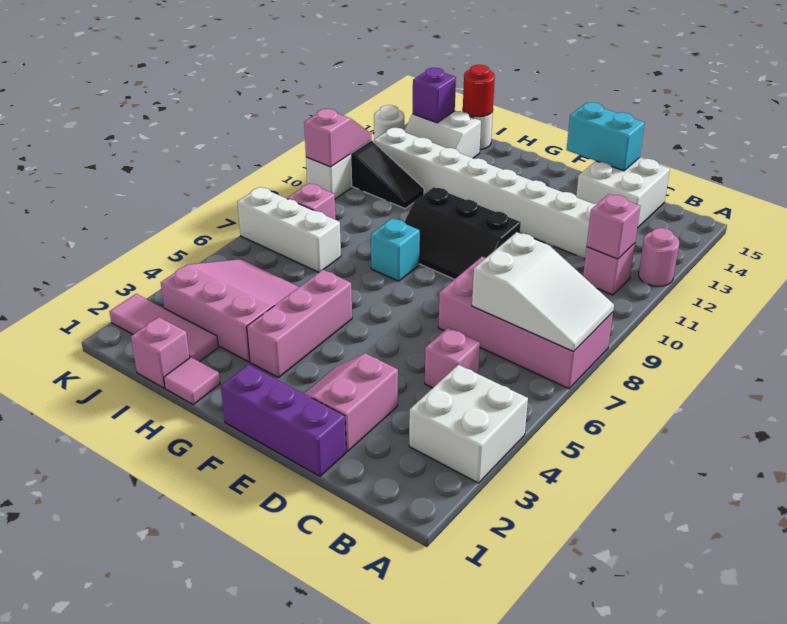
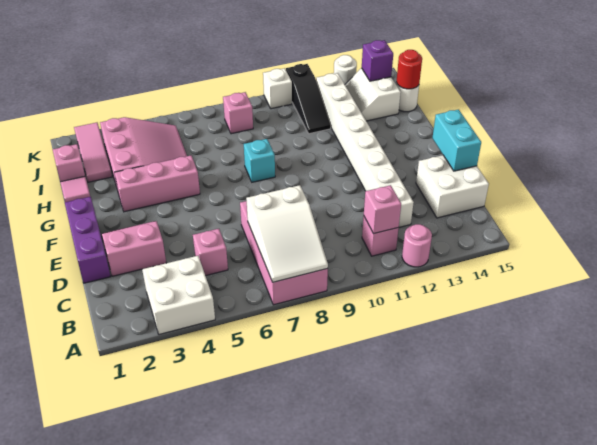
black 2x3 slope [405,187,521,279] -> none
white 1x3 brick [237,187,341,272] -> none
pink 1x2 slope [304,109,371,167] -> none

